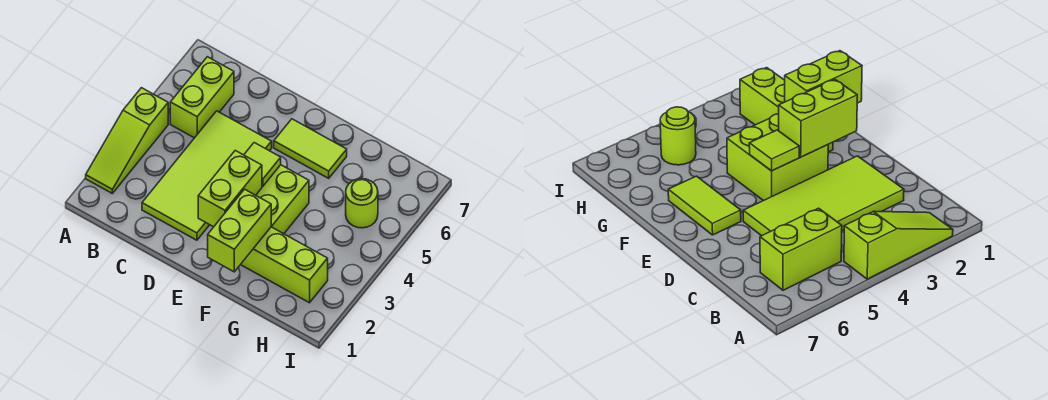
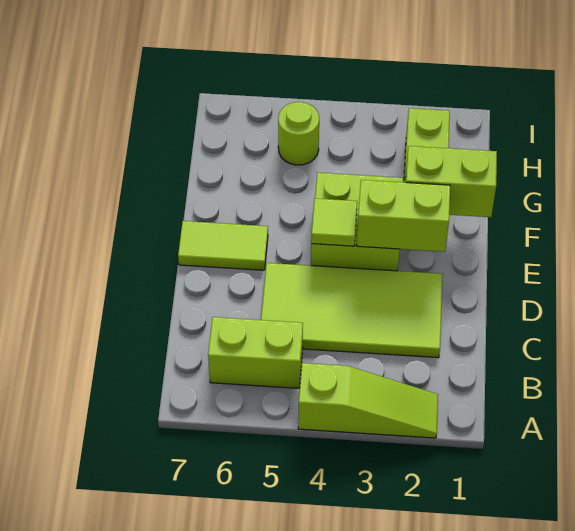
lime 1x2 tile [274,119,347,178] -> lime 1x2 tile turned to [178,221,268,270]

